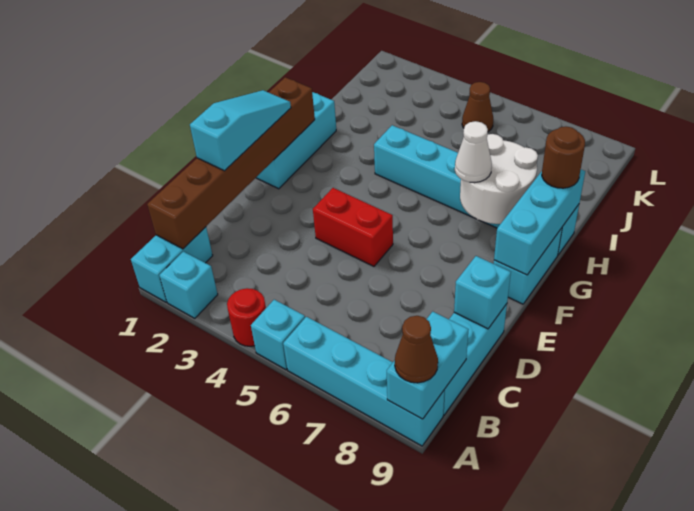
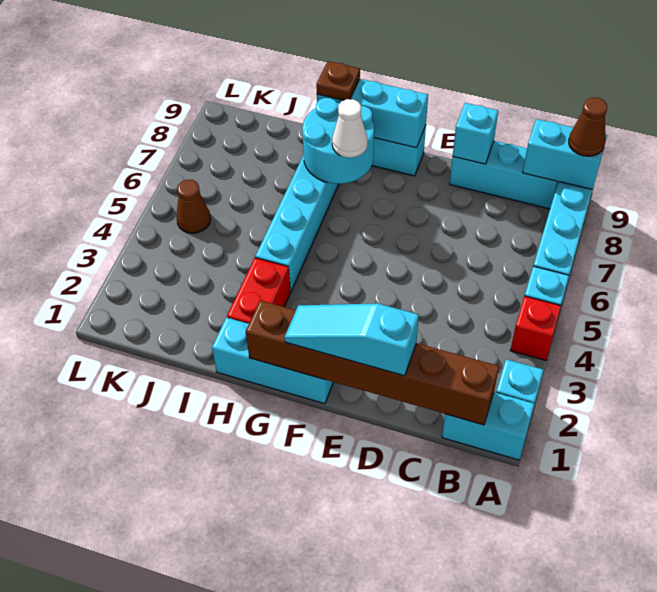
red 1x1 round brick [227,288,266,346] -> red 1x1 brick [510,296,561,360]
red 1x2 brick [313,188,393,266] -> red 1x2 brick moved to [227,258,291,324]
white 2x2 round brick [460,134,538,224] -> cyan 2x2 round brick [302,98,374,184]
brown 1x1 round brick [542,127,585,188] -> brown 1x1 plate [316,61,360,100]

